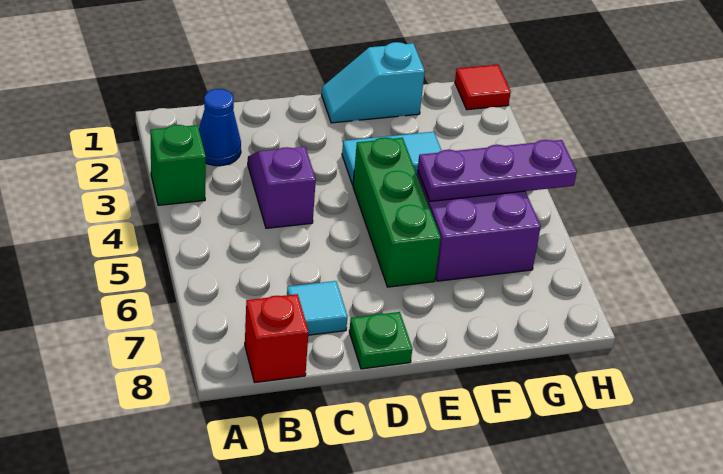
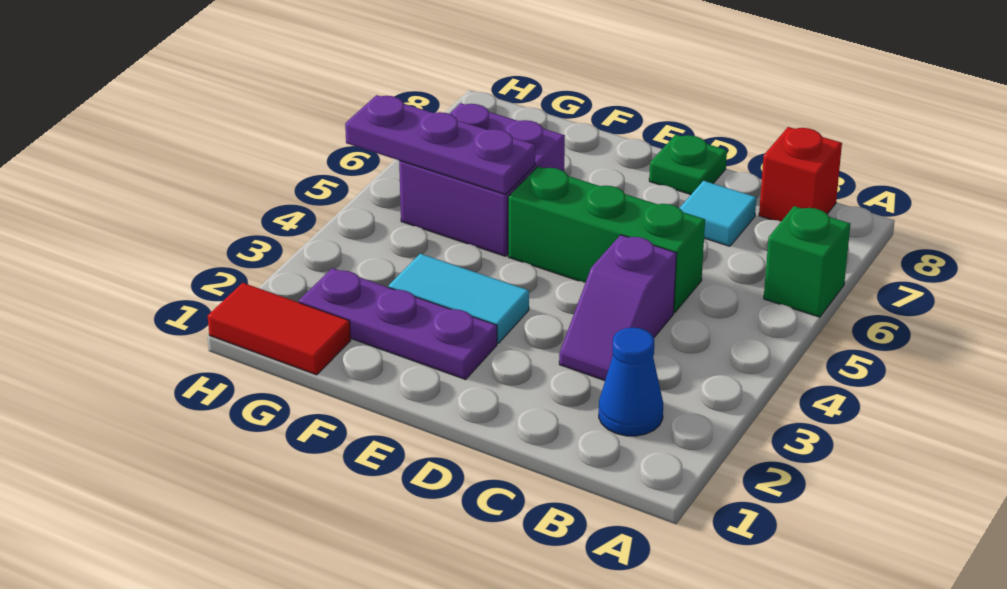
green 1x1 brick [150,125,206,205] -> green 1x1 brick moved to [764,206,850,317]
cyan 1x2 slope [321,42,425,123] -> none
none -> purple 1x3 plate [299,268,497,380]
green 1x3 brick [353,137,441,287] -> green 1x3 brick turned to [508,167,705,313]
red 1x1 tile [455,65,511,110] -> red 1x2 tile [208,283,351,375]

